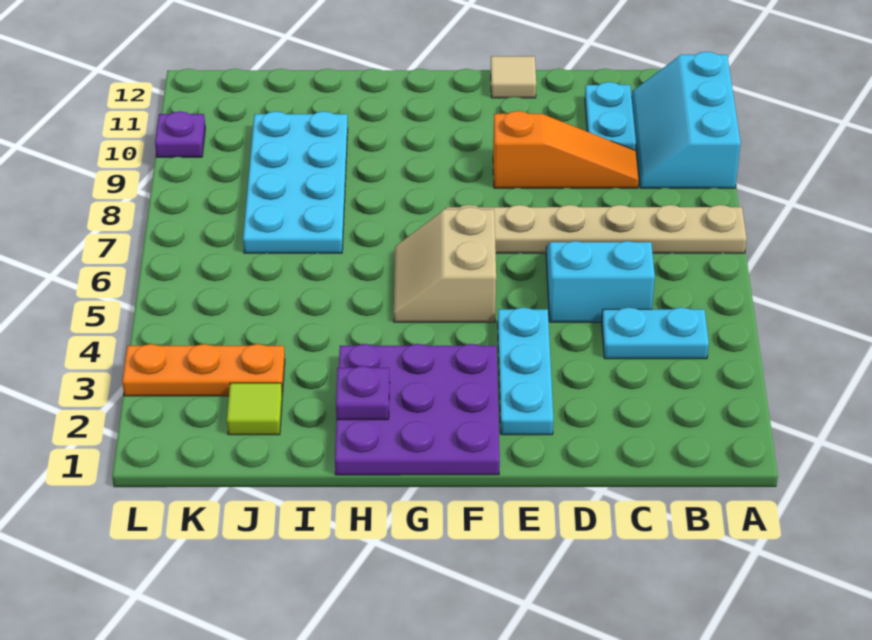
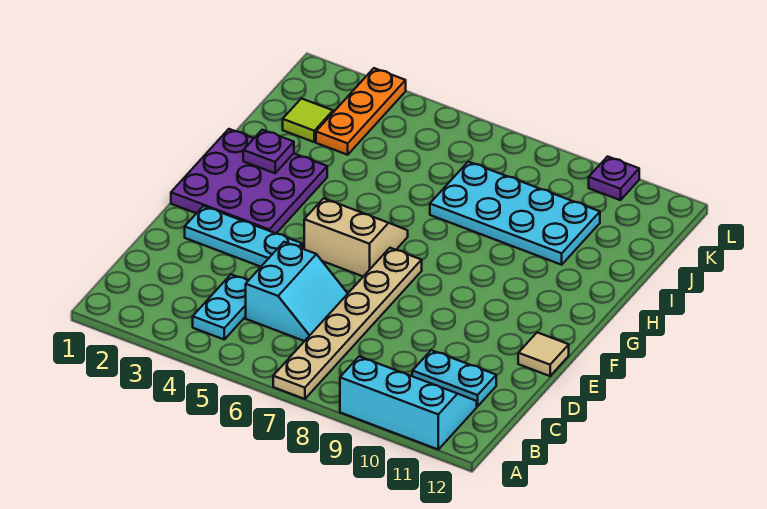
orange 1x3 slope [493,111,639,188] -> none

